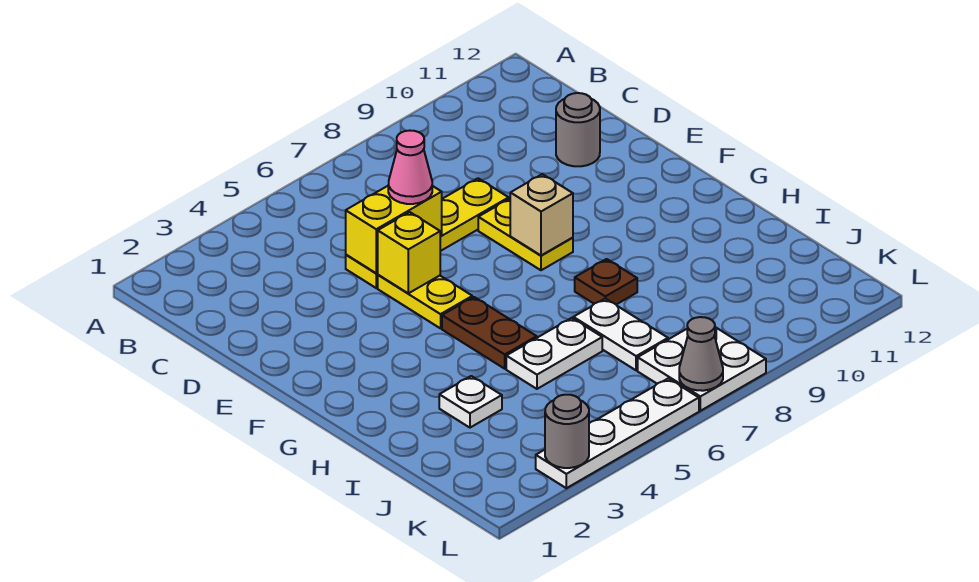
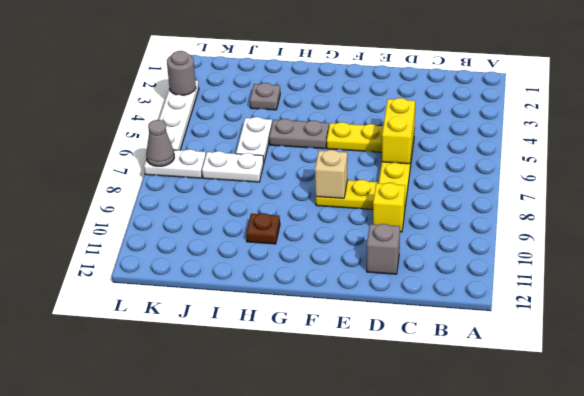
pink 1x1 cone [388,130,432,204] -> none
grey 1x1 round brick [556,93,600,166] -> grey 1x1 brick [367,224,400,274]
yellow 1x1 brick [378,212,440,293] -> yellow 1x1 brick moved to [373,183,405,232]
brown 1x2 plate [442,297,537,369] -> grey 1x2 plate [269,119,329,149]
brown 1x1 plate [575,259,637,304] -> brown 1x1 plate moved to [246,213,280,244]
white 1x1 plate [439,376,502,428] -> grey 1x1 plate [250,83,280,110]
white 2x2 plate [638,327,766,411] -> white 1x2 plate [144,149,206,178]

